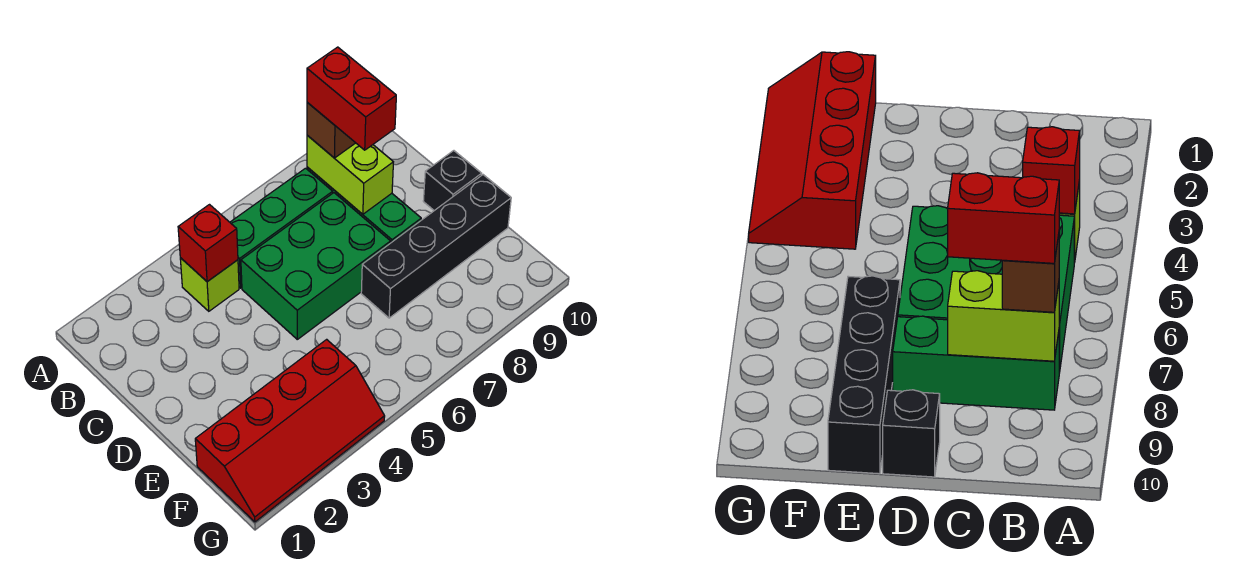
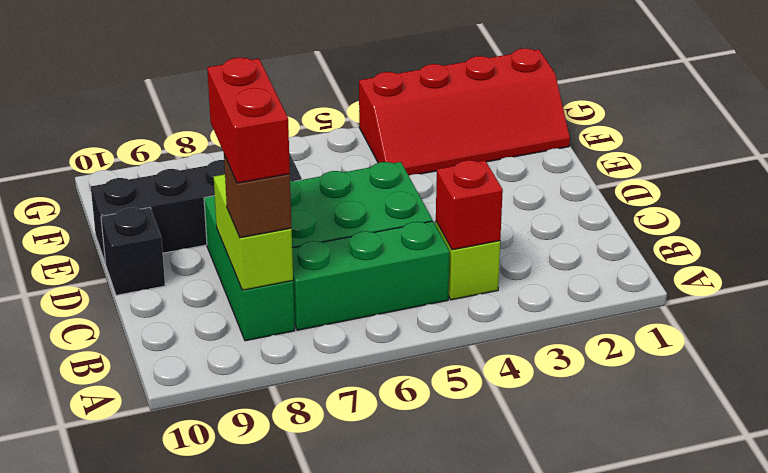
red 2x4 slope [195,339,385,522] -> red 2x4 slope turned to [359,48,570,176]

